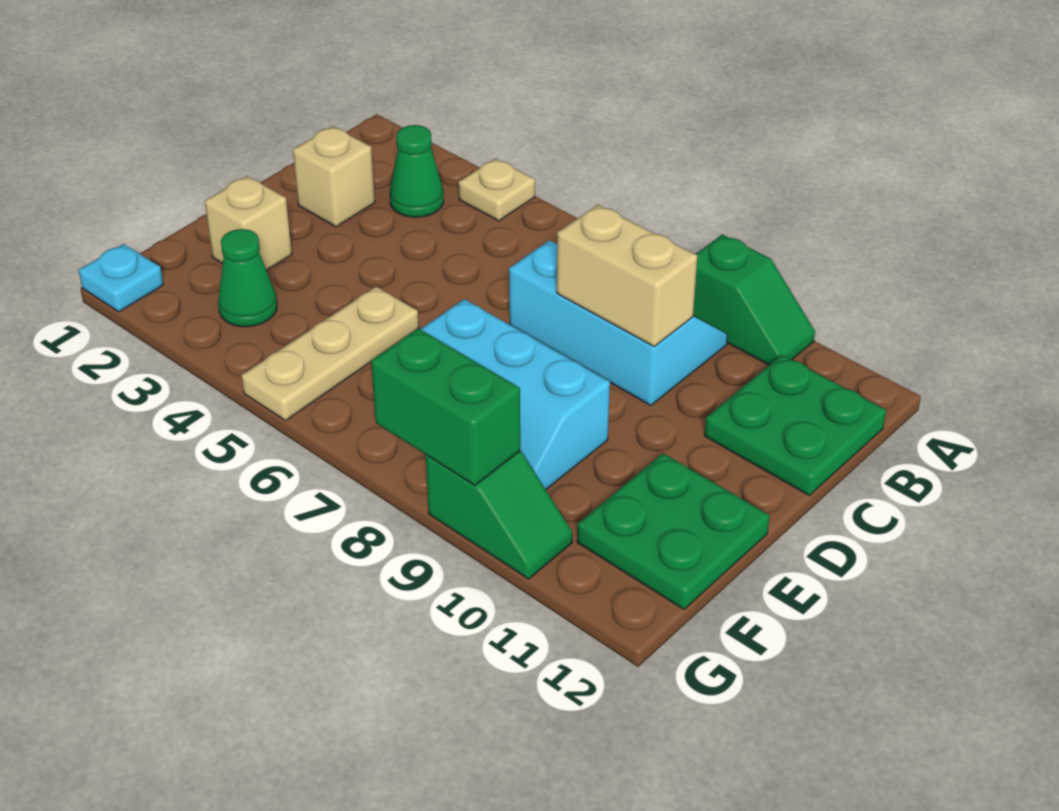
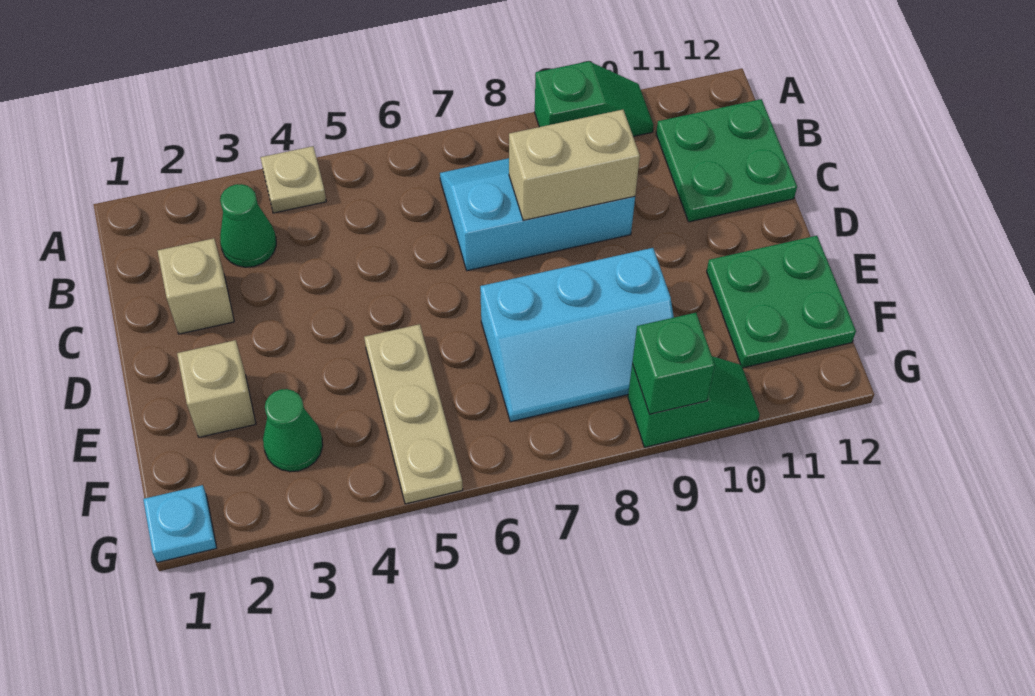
green 1x2 brick [371,328,520,485] -> green 1x1 brick [632,313,715,414]

